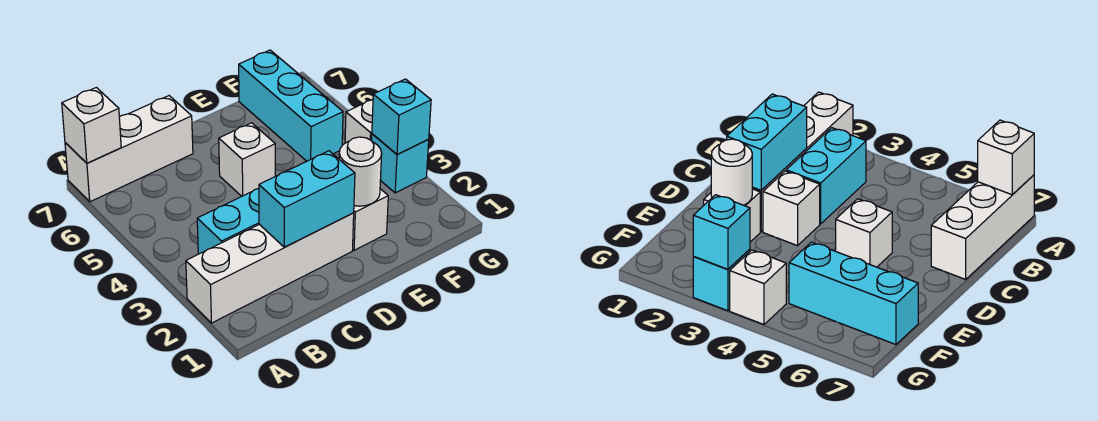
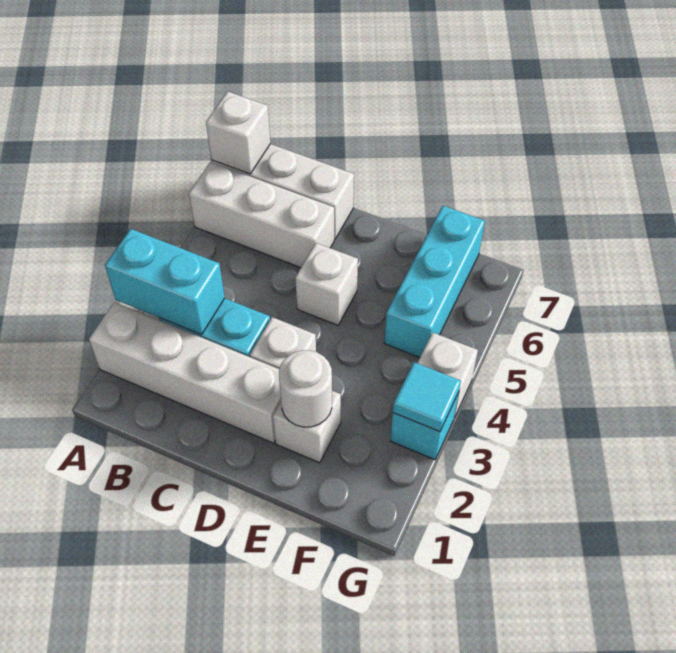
none -> white 1x3 brick [189,162,334,268]
cyan 1x2 brick [259,151,355,247] -> cyan 1x2 brick moved to [105,229,225,335]
cyan 1x1 brick [372,79,431,155] -> cyan 1x1 tile [393,362,461,432]

